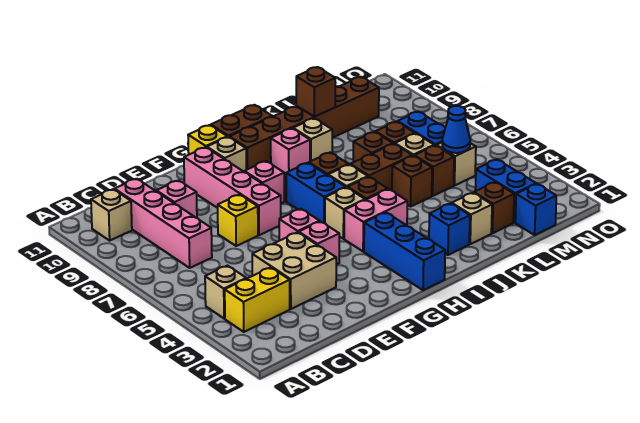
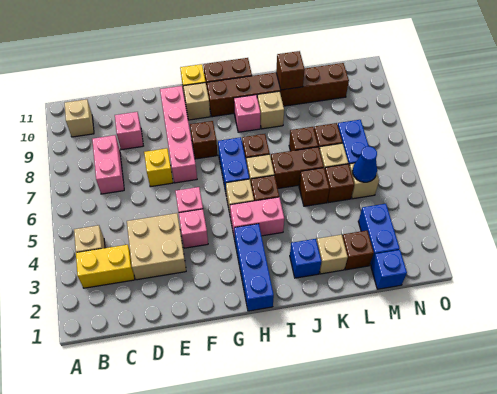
pink 1x4 brick [115,179,212,268] -> pink 1x2 brick [92,135,124,194]
pink 1x1 brick [244,161,284,203] -> brown 1x1 brick [190,121,217,159]

